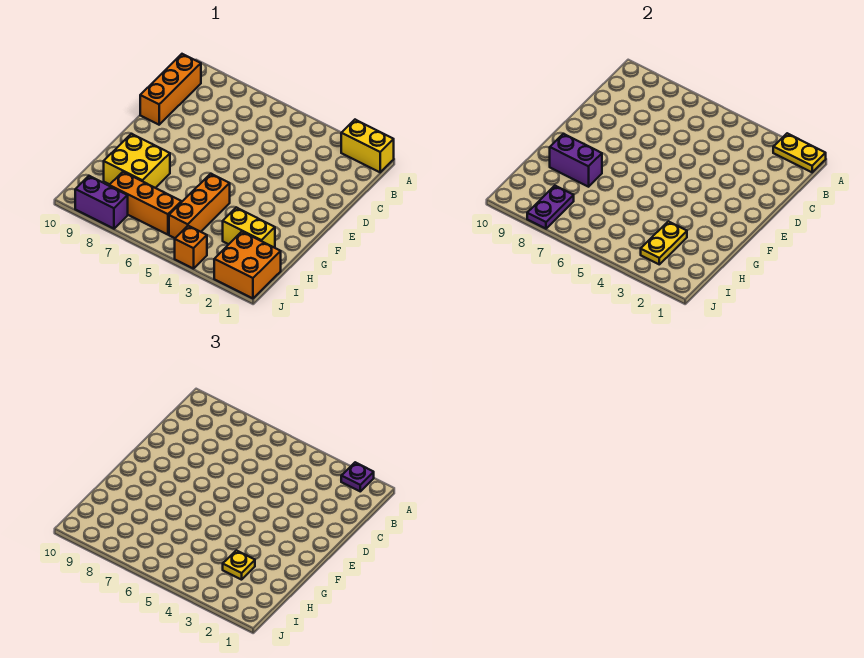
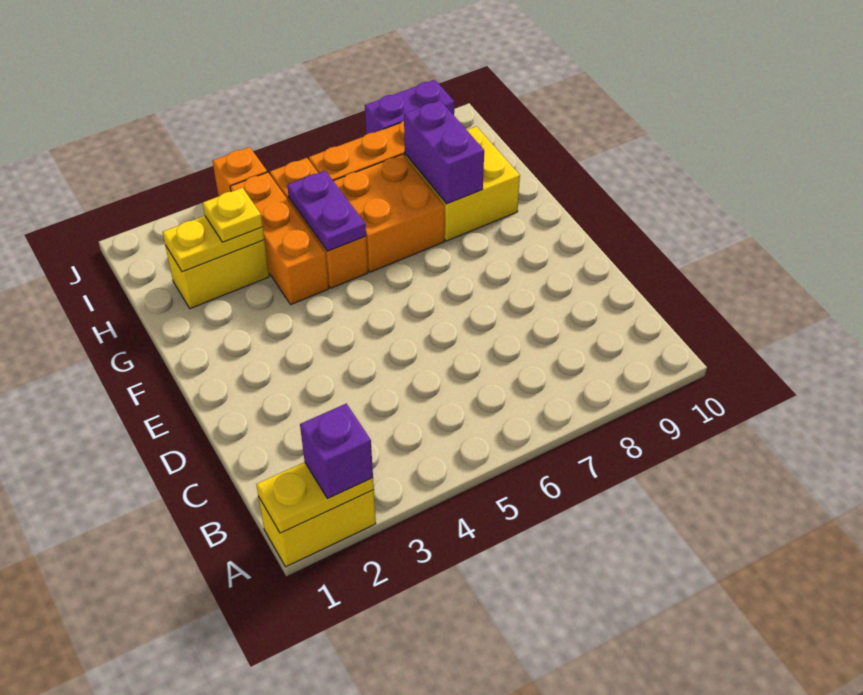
purple 1x1 plate [341,462,374,491] -> purple 1x1 brick [300,404,373,498]
orange 1x3 brick [140,54,201,125] -> orange 1x3 brick moved to [230,172,329,304]
purple 1x2 brick [550,134,602,187] -> purple 1x2 brick turned to [404,100,484,204]
yellow 1x2 plate [641,221,687,264] -> yellow 1x2 plate turned to [163,216,264,272]
orange 2x2 brick [214,232,281,298] -> orange 2x2 brick moved to [334,154,445,272]
purple 1x2 plate [527,186,574,229] -> purple 1x2 plate moved to [287,171,366,251]

